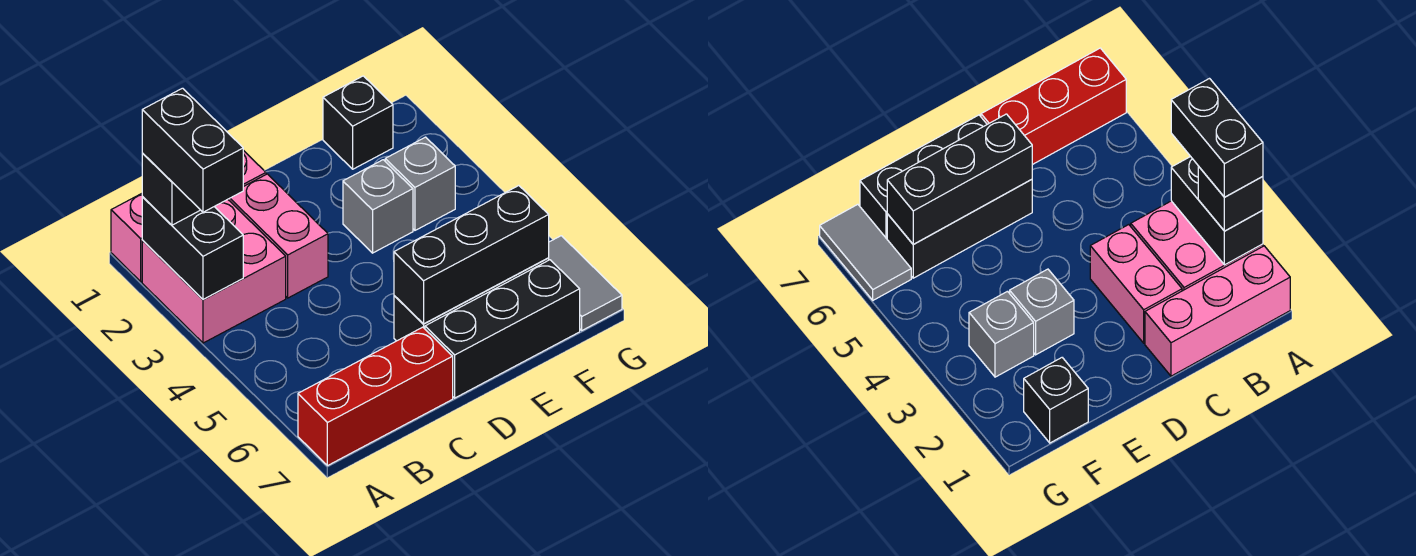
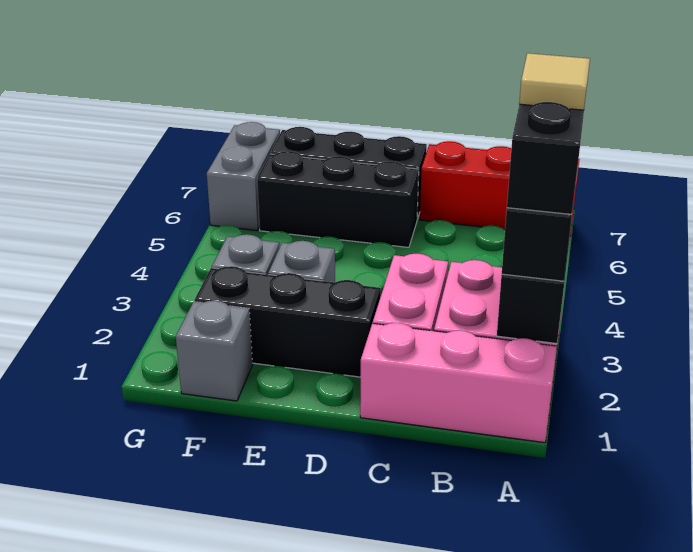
none -> tan 1x1 tile [519,53,590,110]
black 1x3 brick [394,186,549,324] -> black 1x3 brick moved to [194,266,381,377]
black 1x1 brick [323,76,393,169] -> grey 1x1 brick [176,301,253,401]
grey 1x2 tile [549,236,622,330] -> grey 1x2 brick [207,122,280,230]

